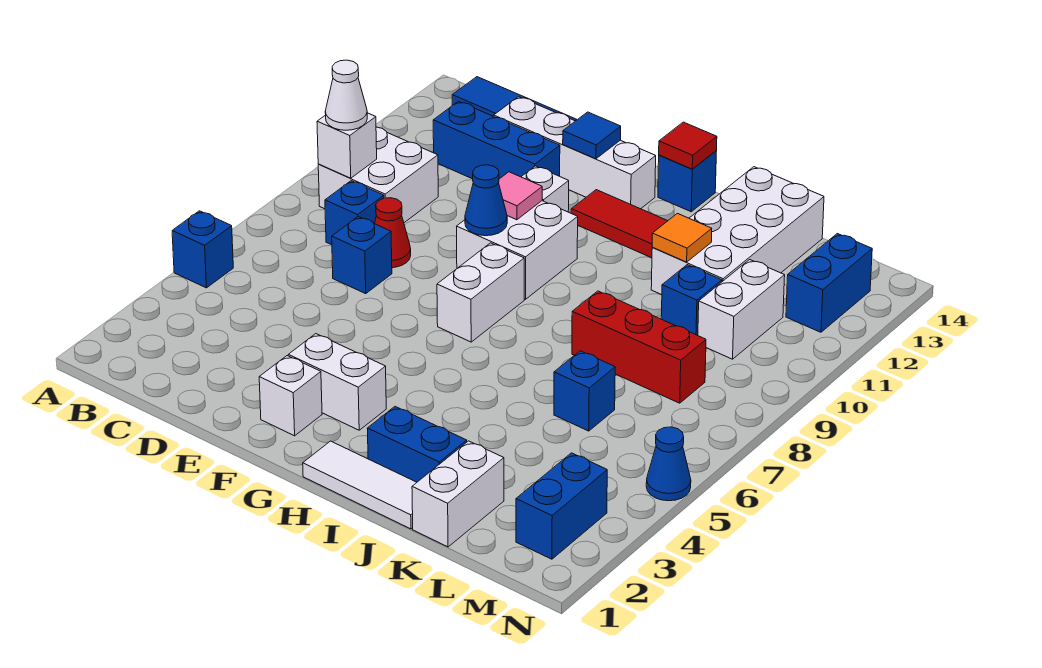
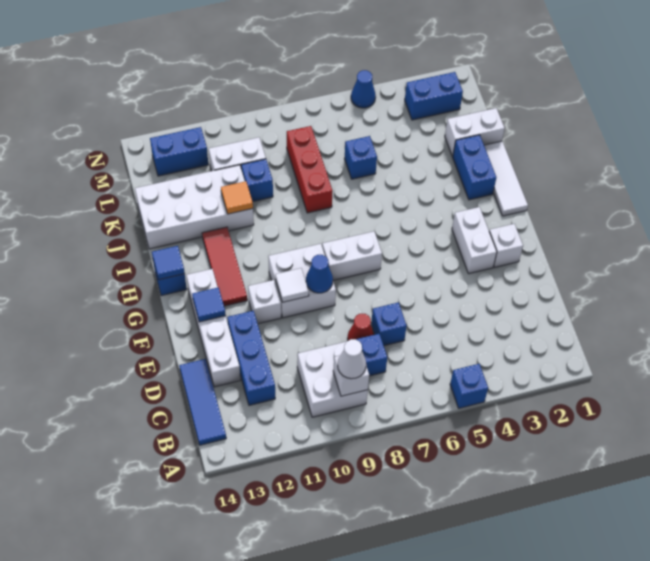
pink 1x1 tile [499,172,542,220] -> white 1x1 tile [275,268,309,302]
red 1x1 tile [659,122,717,169] -> blue 1x1 tile [152,246,185,280]

